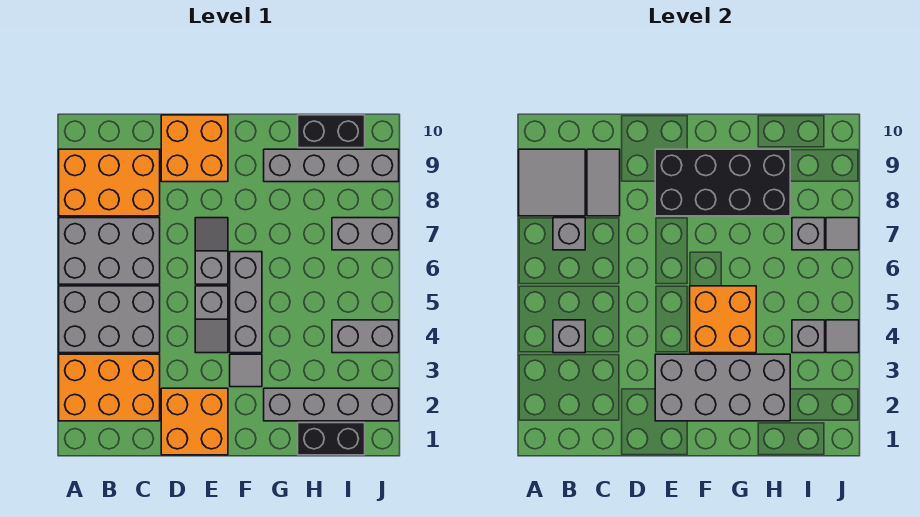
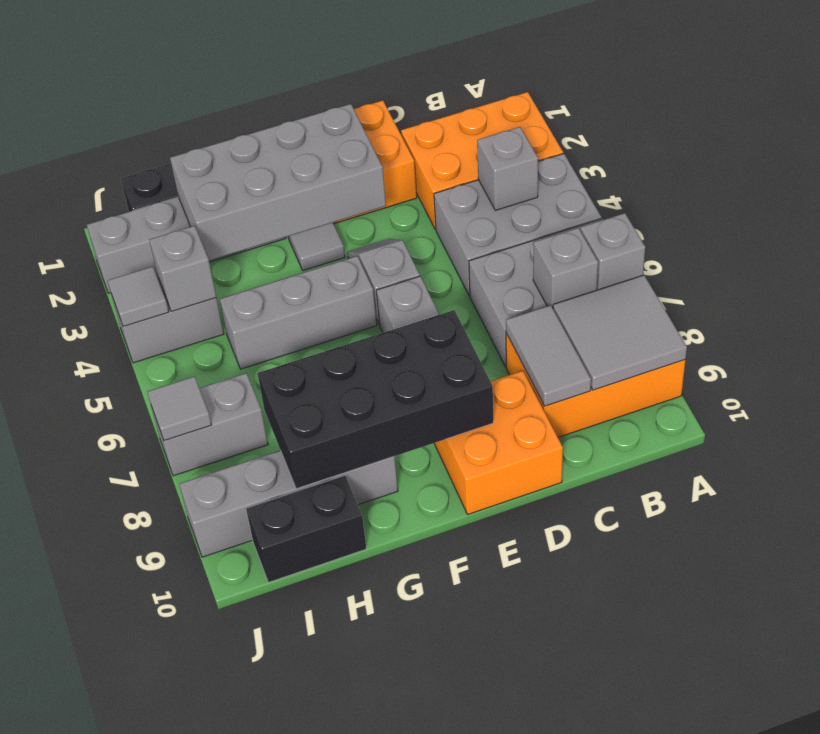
grey 1x3 brick [230,252,262,353] -> grey 1x3 brick turned to [220,256,377,369]
orange 2x2 brick [690,286,756,353] -> none
grey 1x1 brick [792,218,825,250] -> grey 1x1 brick moved to [581,213,645,290]

